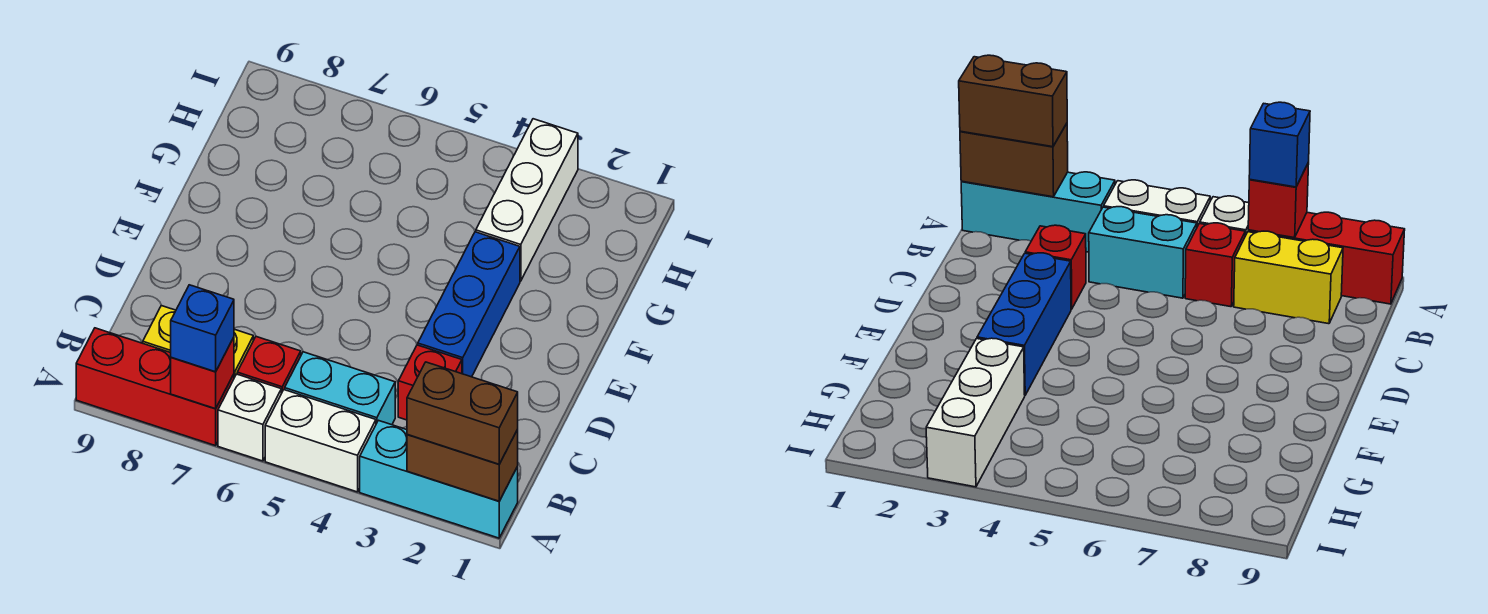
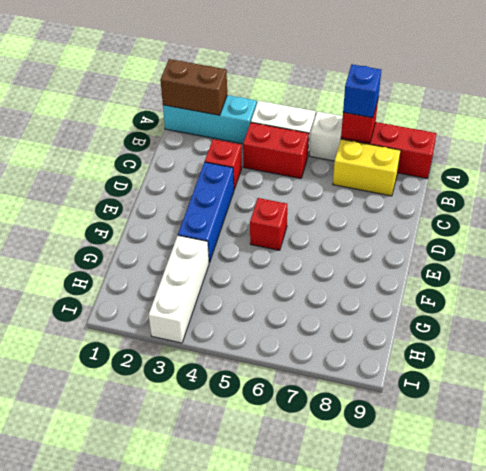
brown 1x2 brick [407,362,518,464] -> none
cyan 1x2 brick [285,352,395,425] -> red 1x2 brick [243,122,309,178]
red 1x1 brick [237,337,301,393] -> red 1x1 brick moved to [250,198,287,250]

